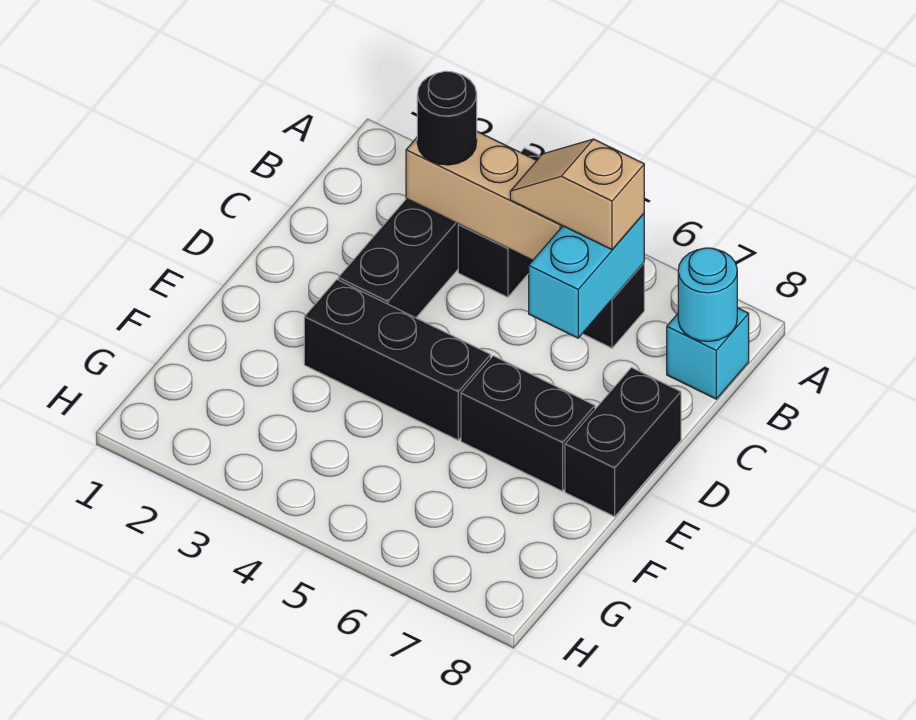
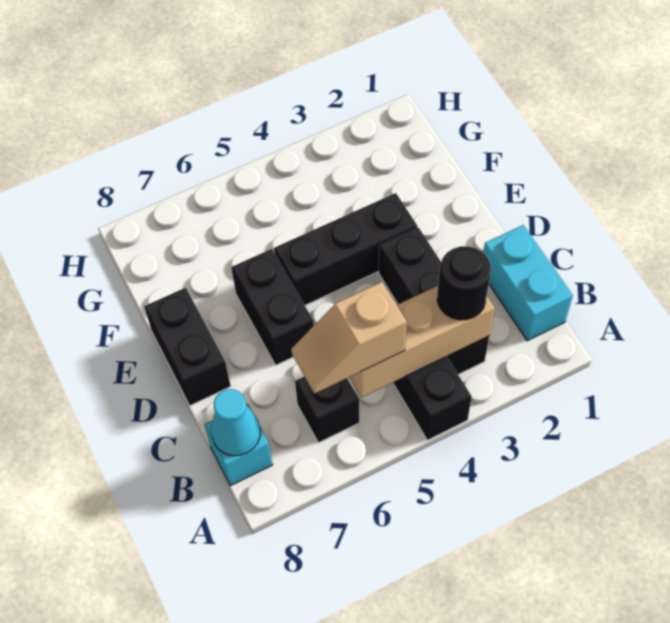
tan 1x2 slope [510,139,644,250] -> tan 1x2 slope turned to [291,282,407,394]
cyan 1x2 brick [529,214,644,338] -> cyan 1x2 brick moved to [483,225,573,341]
cyan 1x1 round brick [678,248,737,341] -> cyan 1x1 cone [211,389,260,456]
black 1x2 brick [461,356,595,491] -> black 1x2 brick turned to [231,249,314,365]

